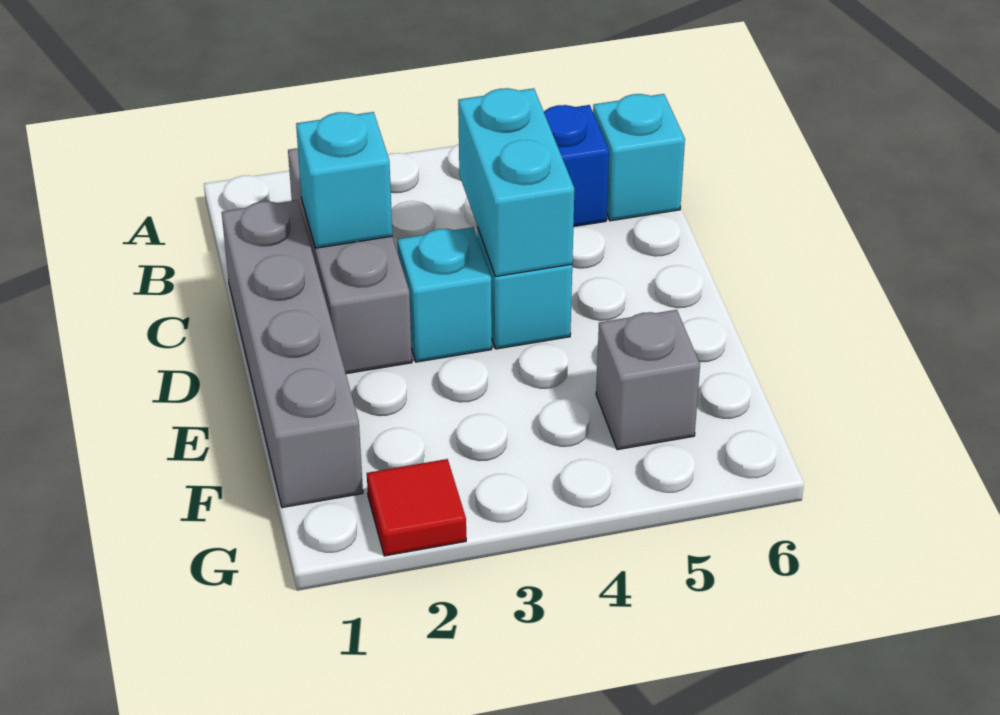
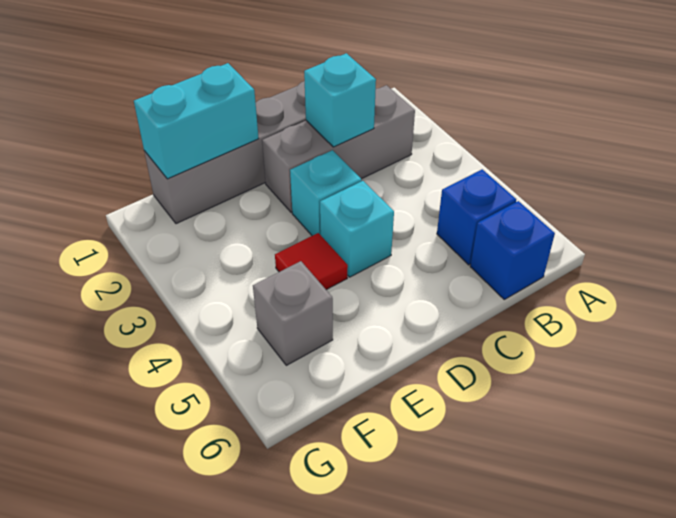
cyan 1x1 brick [593,94,685,221] -> blue 1x1 brick [470,201,555,299]
cyan 1x2 brick [458,88,574,276] -> cyan 1x2 brick moved to [134,63,259,179]
red 1x1 tile [367,459,466,556] -> red 1x1 tile moved to [275,233,348,290]

